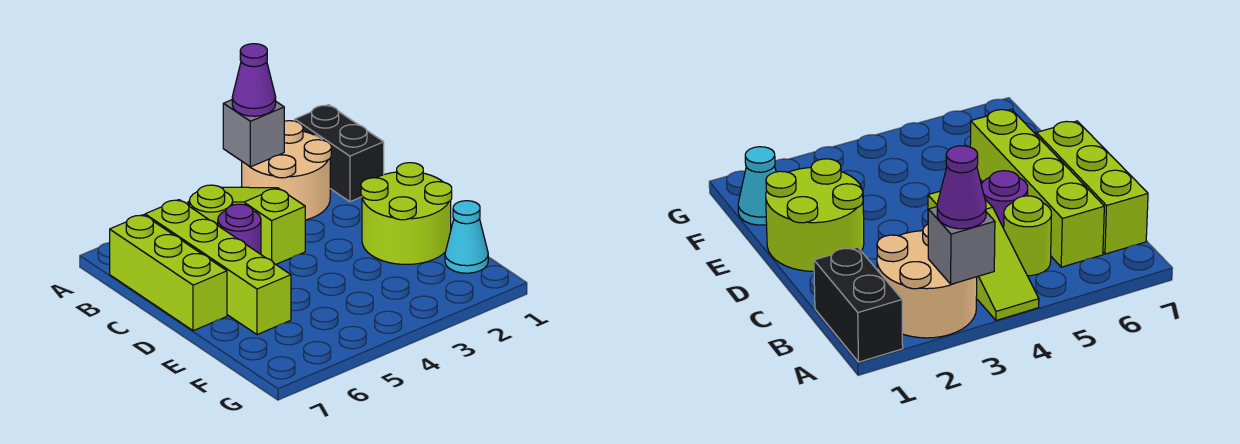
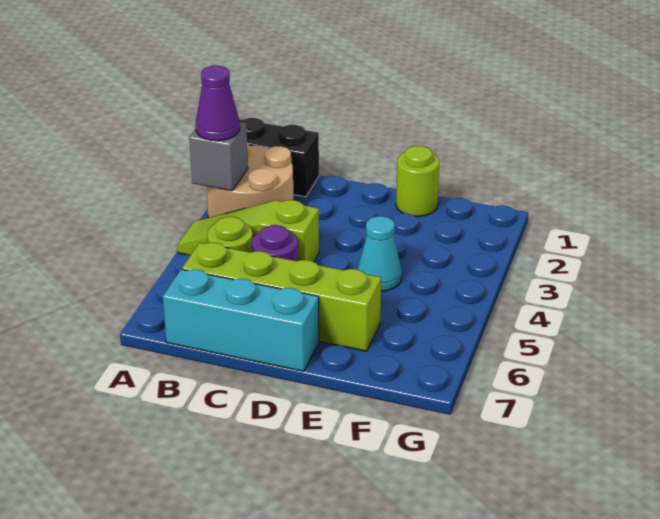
lime 1x3 brick [110,215,227,331] -> cyan 1x3 brick [163,269,319,371]
lime 2x2 round brick [361,163,452,264] -> lime 1x1 round brick [396,146,440,216]
cyan 1x1 cone [445,201,488,273] -> cyan 1x1 cone moved to [357,216,402,291]

